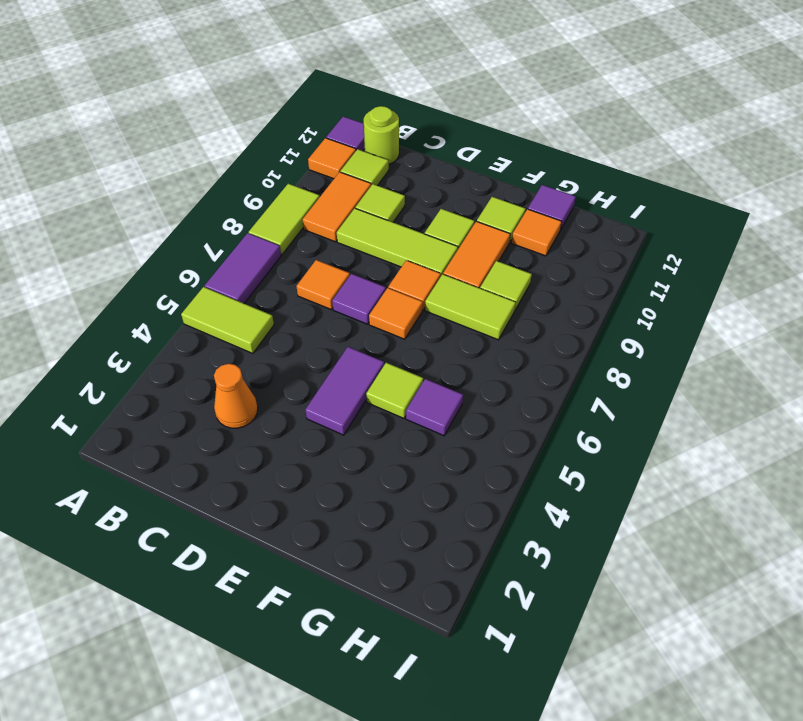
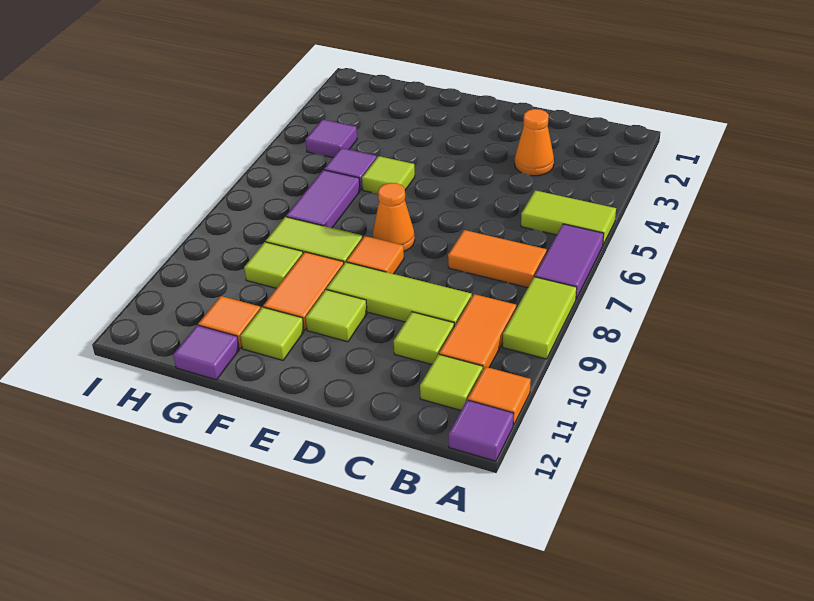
lime 1x1 round brick [364,106,399,164] -> none
orange 1x1 tile [297,260,350,309] -> orange 1x2 tile [448,230,547,288]
purple 1x1 tile [332,274,386,324] -> purple 1x1 tile moved to [306,119,357,158]
purple 1x2 tile [305,347,384,435] -> purple 1x2 tile moved to [286,170,360,228]
orange 1x1 tile [369,288,423,339] -> orange 1x1 cone [373,183,415,252]

